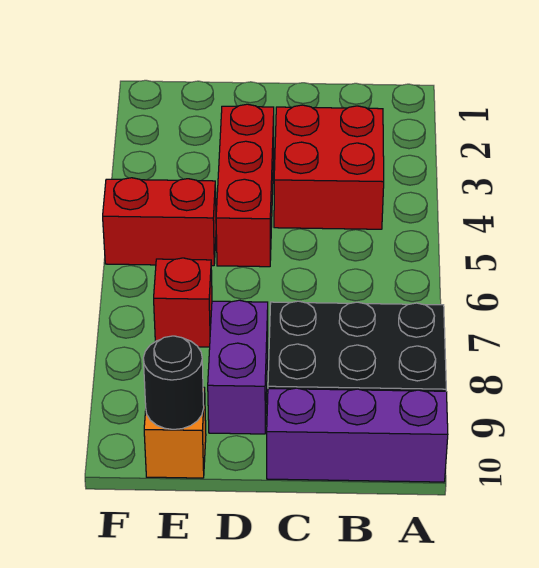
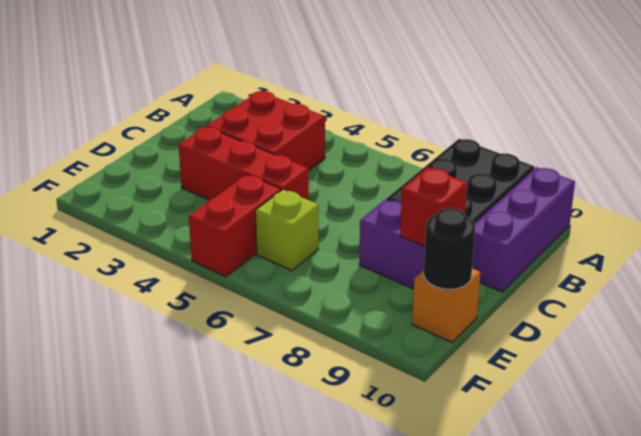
none -> lime 1x1 brick [256,190,318,270]
red 1x1 brick [154,258,212,347] -> red 1x1 brick moved to [400,168,467,246]

